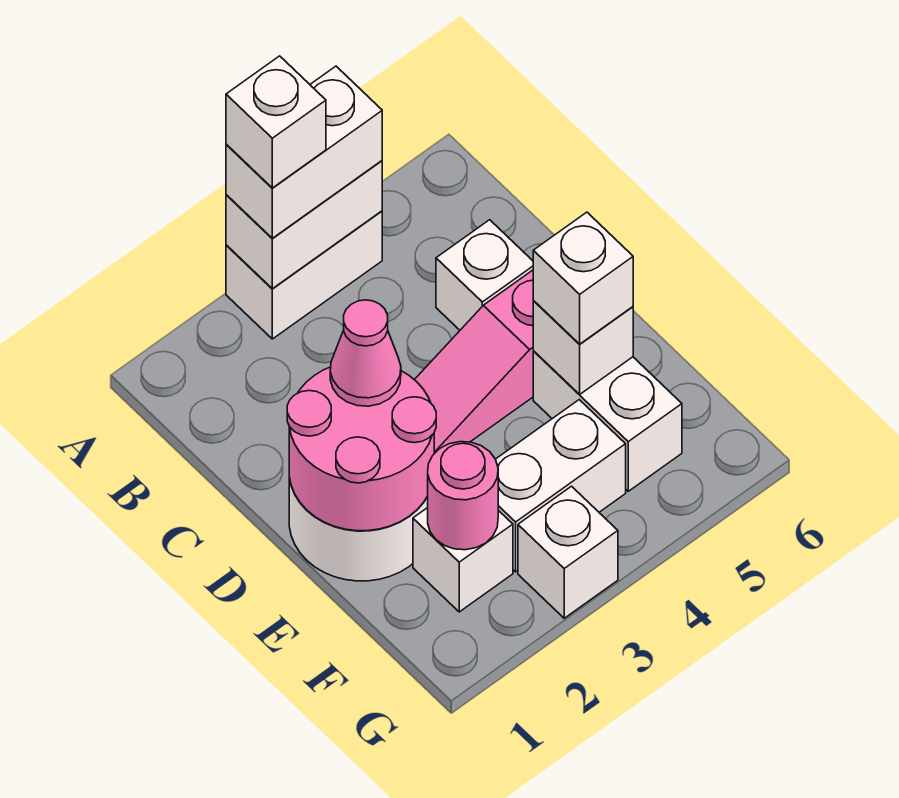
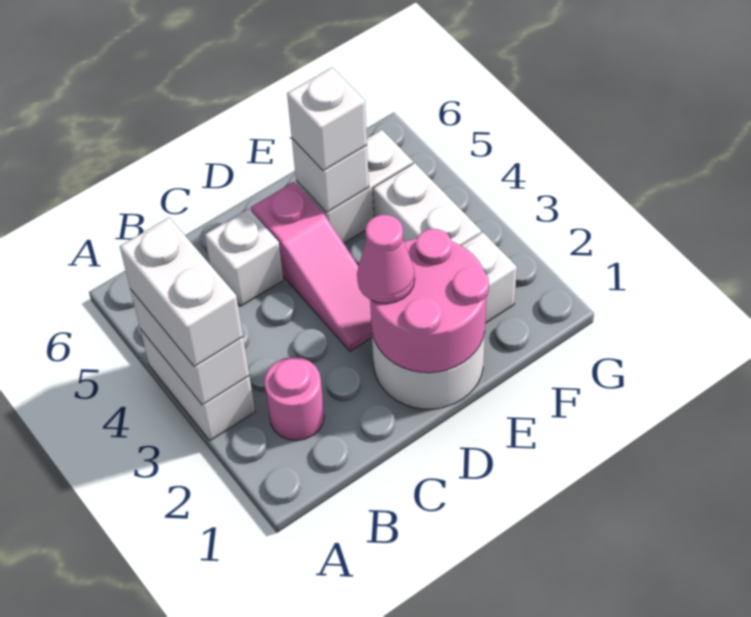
white 1x1 brick [226,56,326,188] -> none
pink 1x1 round brick [428,442,498,550] -> pink 1x1 round brick moved to [264,357,324,441]
white 1x1 brick [518,486,618,618] -> none

